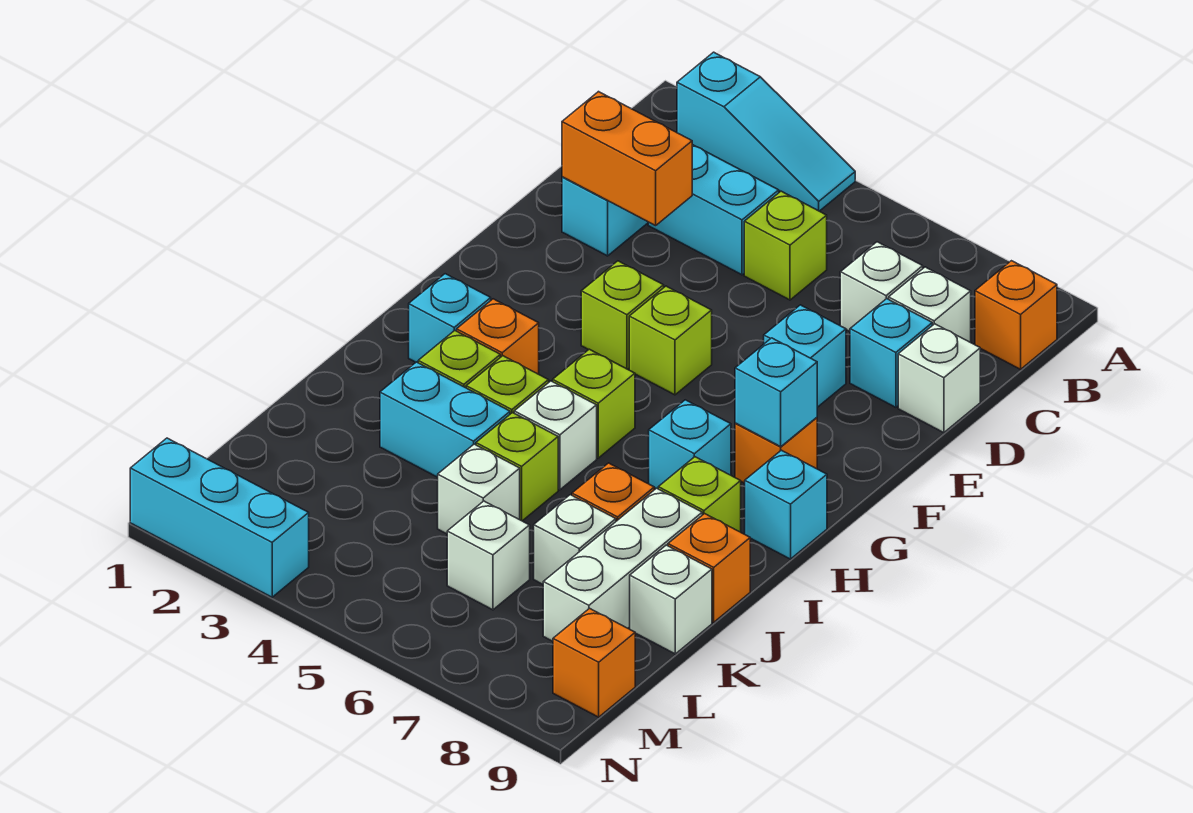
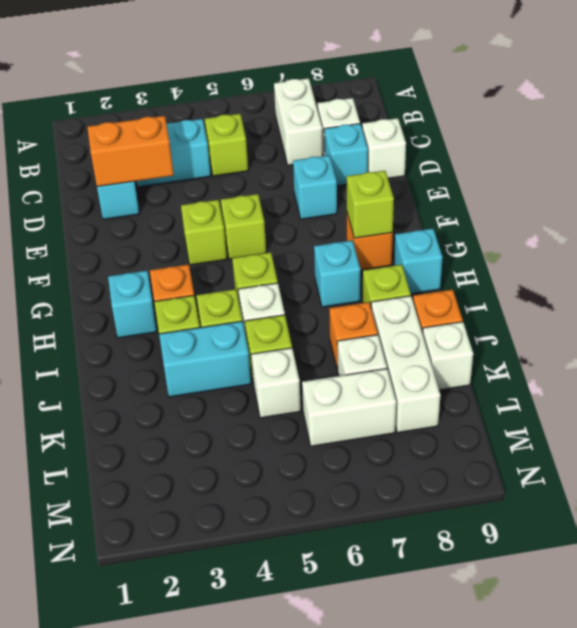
cyan 1x3 slope [677,52,855,211] -> none
orange 1x1 brick [975,261,1057,369] -> none
white 1x1 brick [840,242,923,331] -> white 1x2 brick [274,78,323,165]
cyan 1x1 brick [735,338,817,447] -> lime 1x1 brick [347,171,394,238]
white 1x1 brick [447,501,530,610] -> white 1x2 brick [302,369,396,446]
orange 1x1 brick [553,608,635,717] -> none
cyan 1x3 brick [130,438,309,597] -> none

